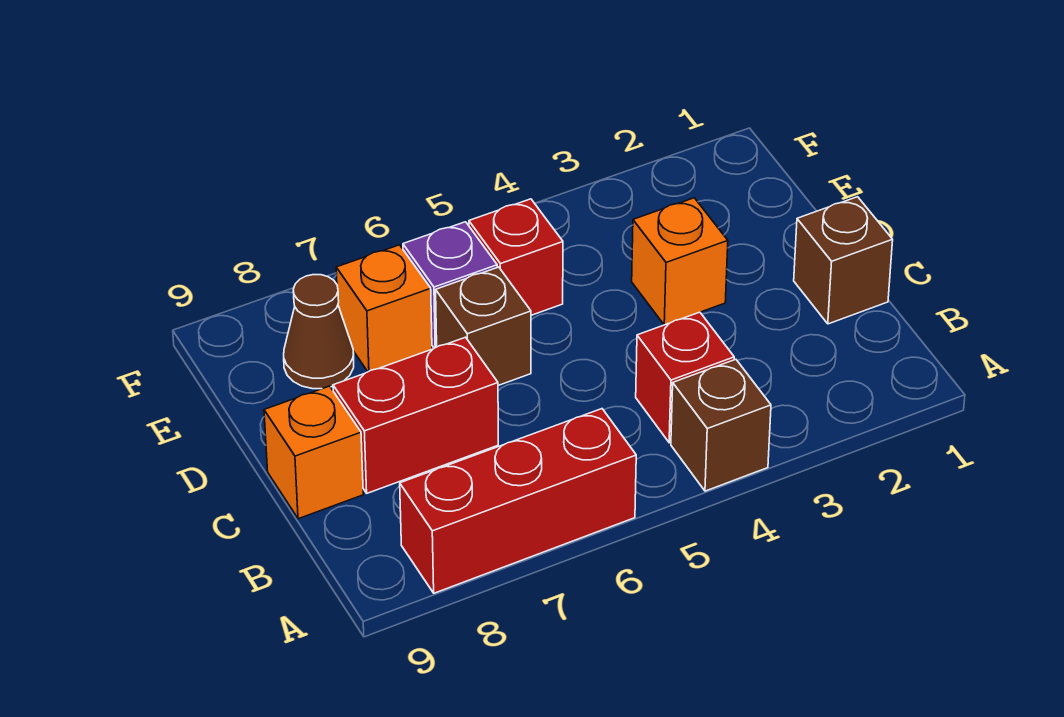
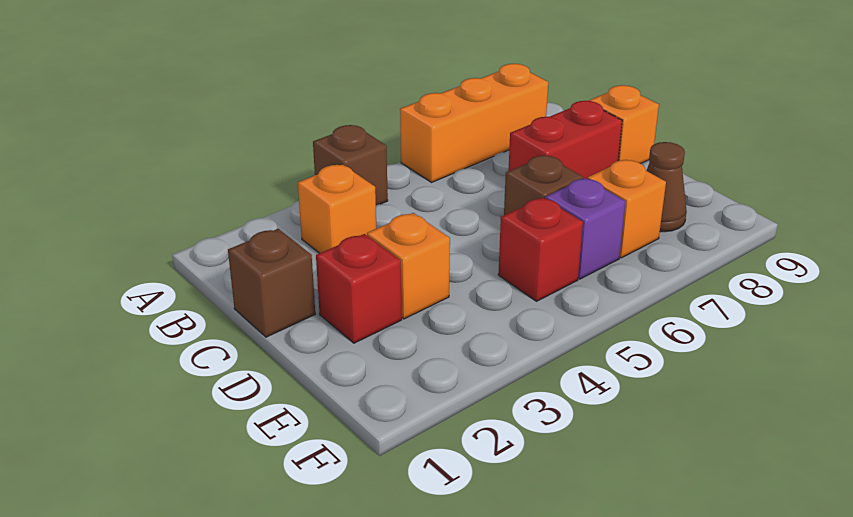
red 1x3 brick [400,409,636,593] -> orange 1x3 brick [400,64,548,182]
none -> orange 1x1 brick [298,165,376,253]
red 1x1 brick [636,312,734,443] -> red 1x1 brick moved to [316,234,402,343]

